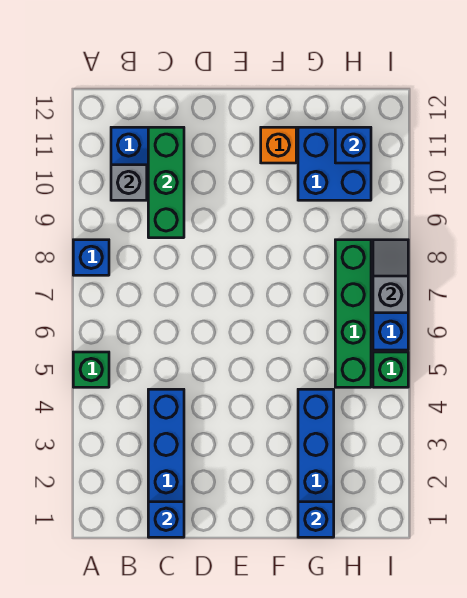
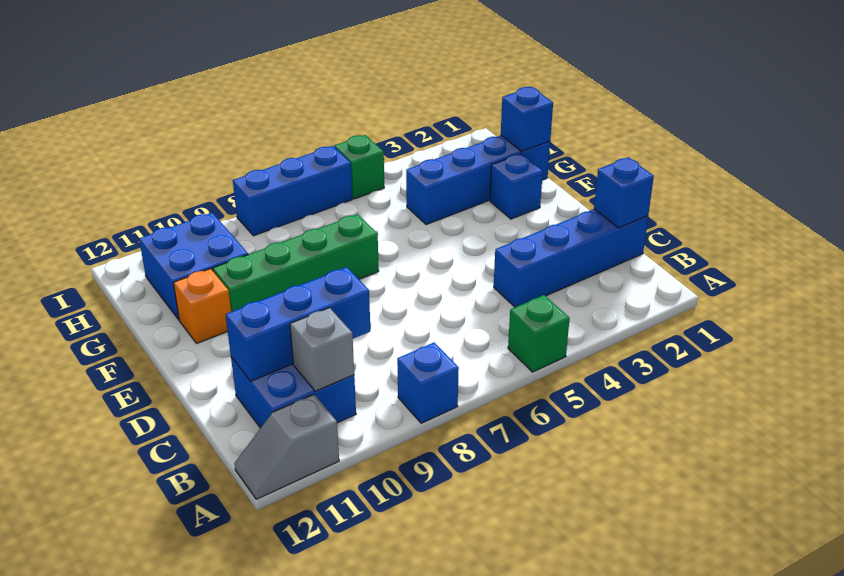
green 1x3 brick [148,127,184,238] -> blue 1x3 brick [225,267,370,381]
green 1x4 brick [335,240,371,387] -> green 1x4 brick moved to [213,214,379,312]
blue 1x1 brick [335,127,371,163] -> blue 1x1 brick moved to [490,154,543,219]
grey 1x2 slope [373,240,408,313] -> grey 1x2 slope moved to [235,394,339,499]

